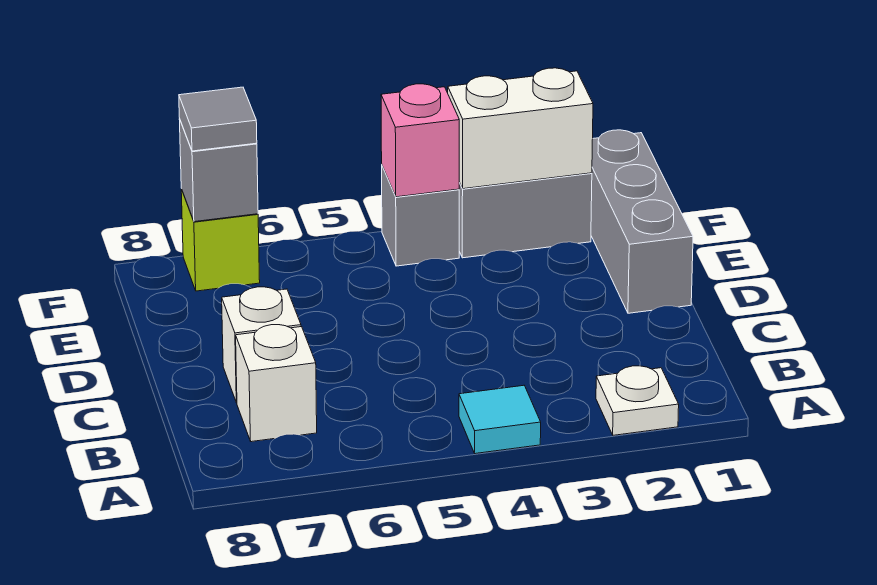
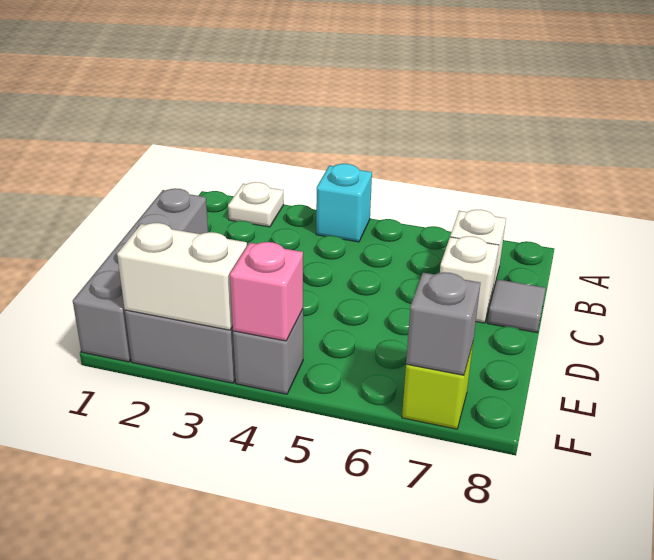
cyan 1x1 tile [459,385,541,454] -> cyan 1x1 brick [316,164,372,242]
grey 1x3 brick [591,130,693,313] -> grey 1x4 brick [73,188,208,362]
grey 1x1 tile [179,87,257,151] -> grey 1x1 tile moved to [488,279,546,333]

